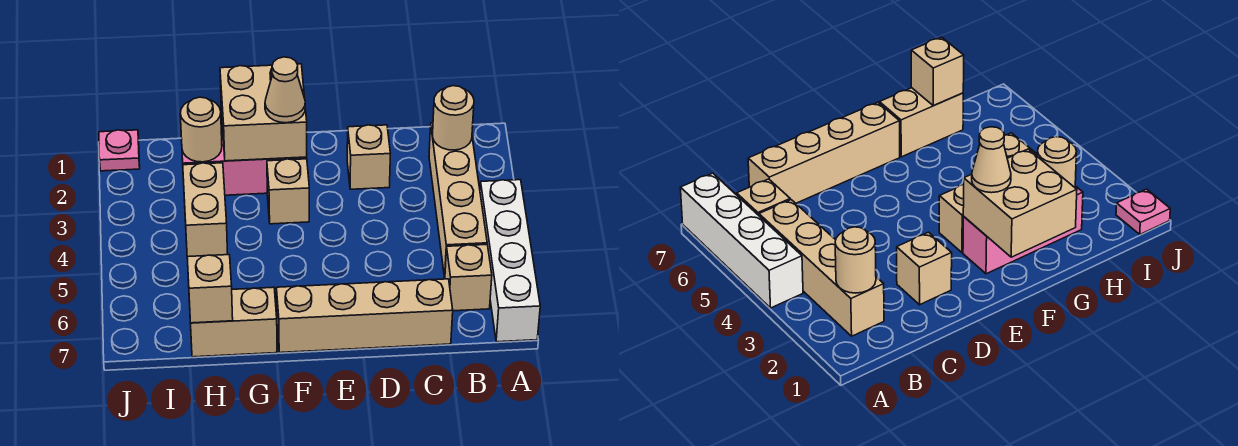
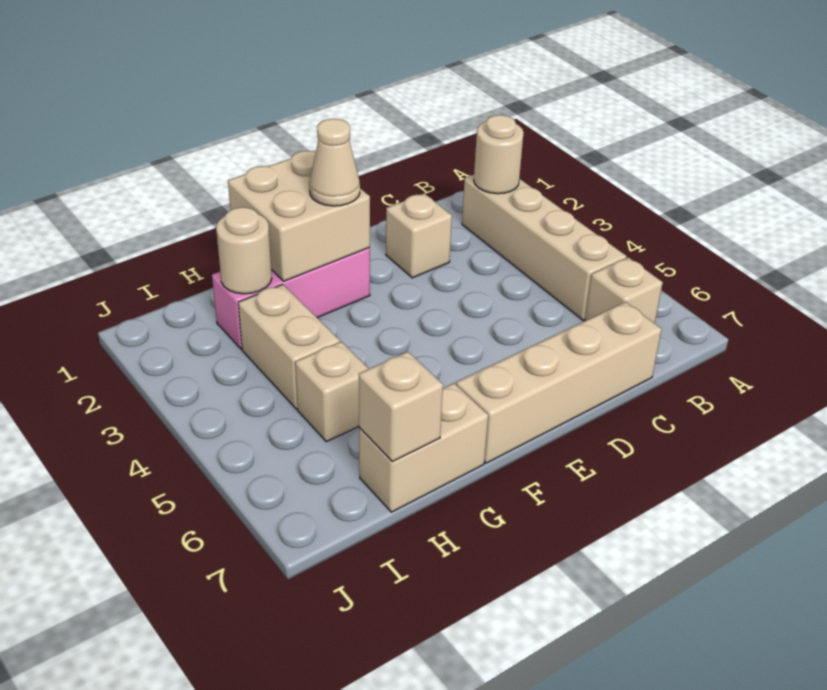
white 1x4 brick [480,180,540,342] -> none
tan 1x1 brick [267,159,309,224] -> tan 1x1 brick moved to [295,342,369,442]
pink 1x1 plate [99,130,140,171] -> none

